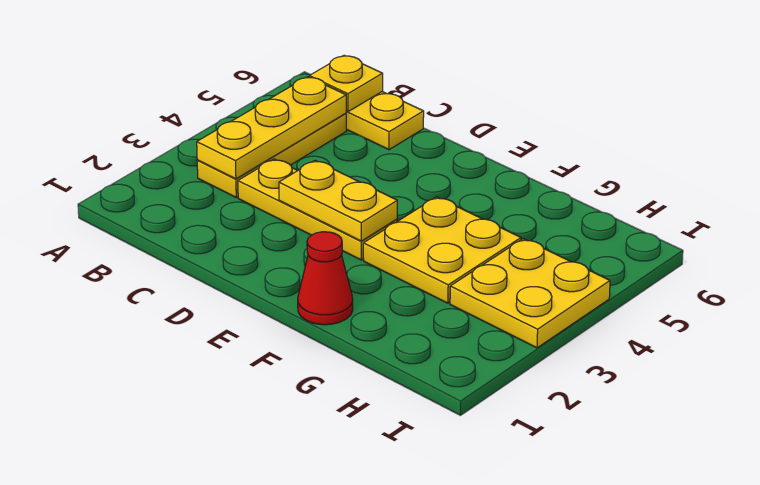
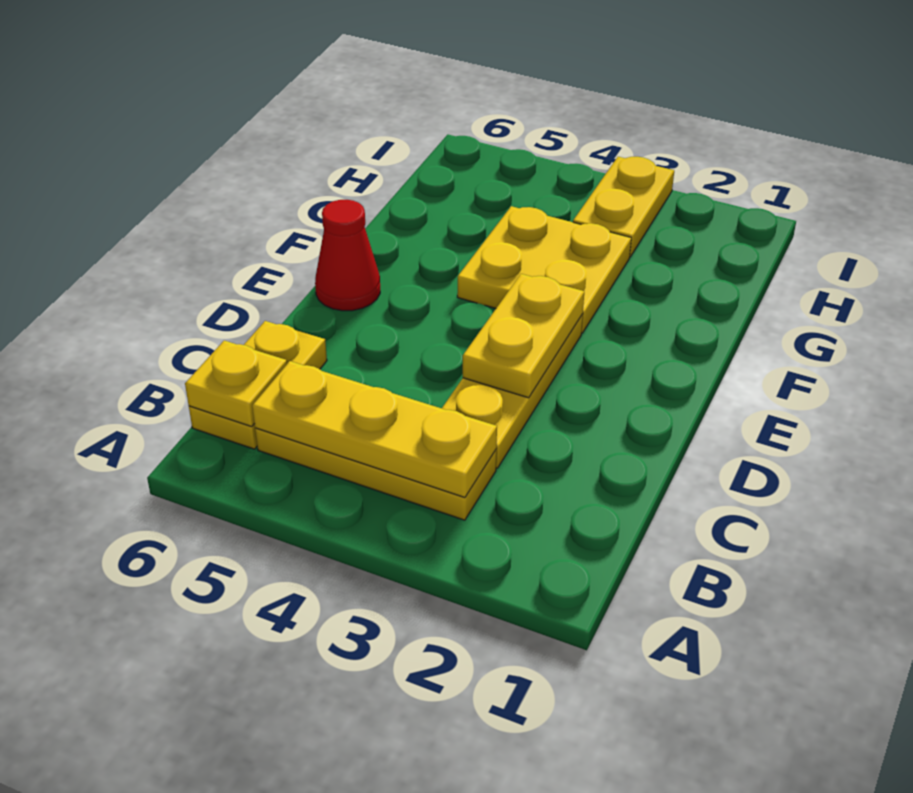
red 1x1 cone [298,232,353,325] -> red 1x1 cone moved to [315,200,380,311]
yellow 2x2 plate [450,239,610,348] -> yellow 1x2 plate [573,157,674,257]

